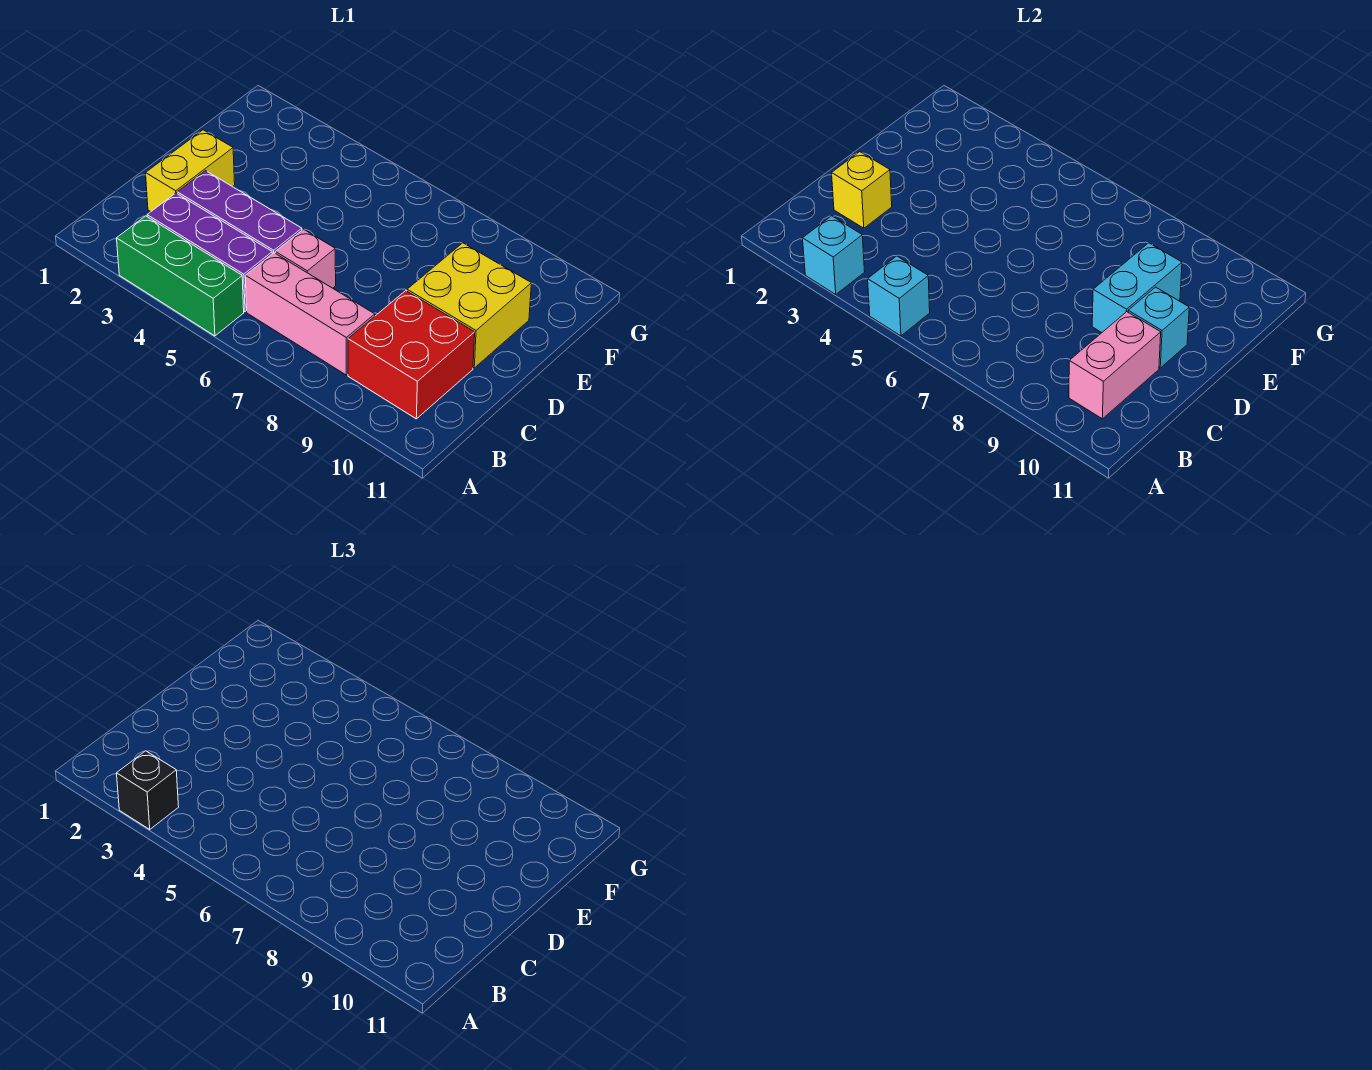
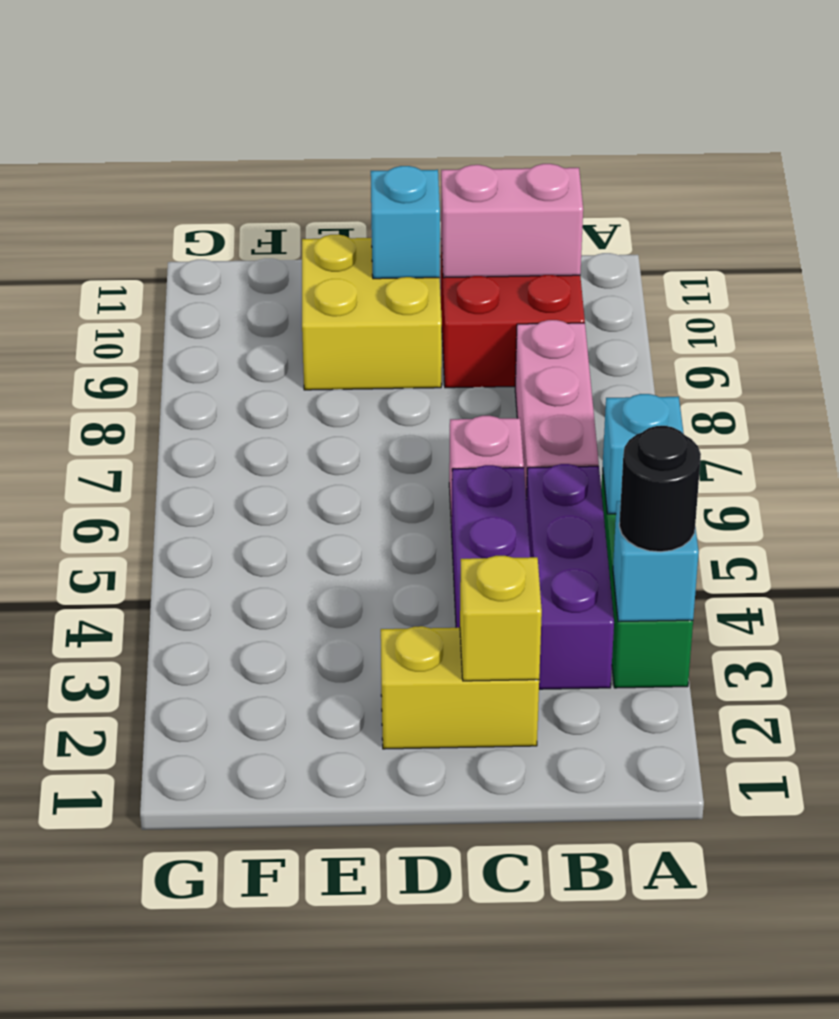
black 1x1 brick [117,751,179,829] -> black 1x1 round brick [619,426,701,552]
cyan 1x2 brick [1092,243,1182,333] -> none

